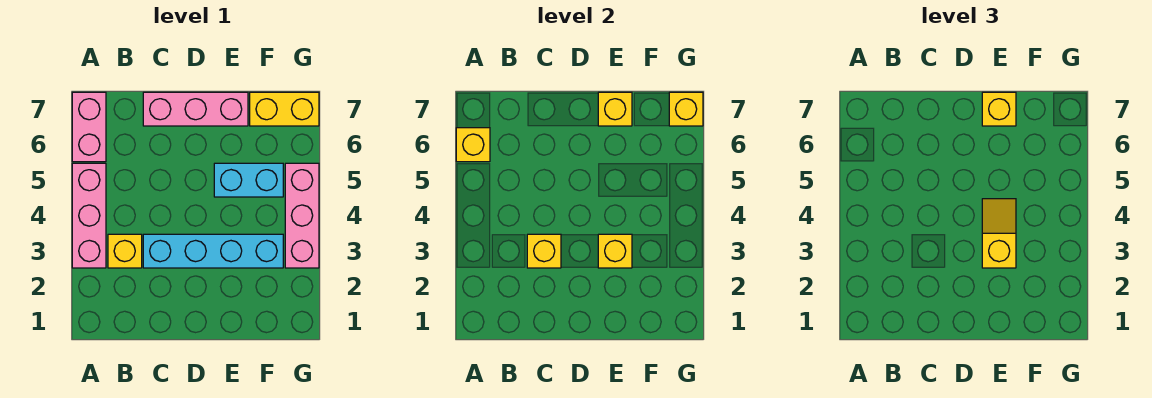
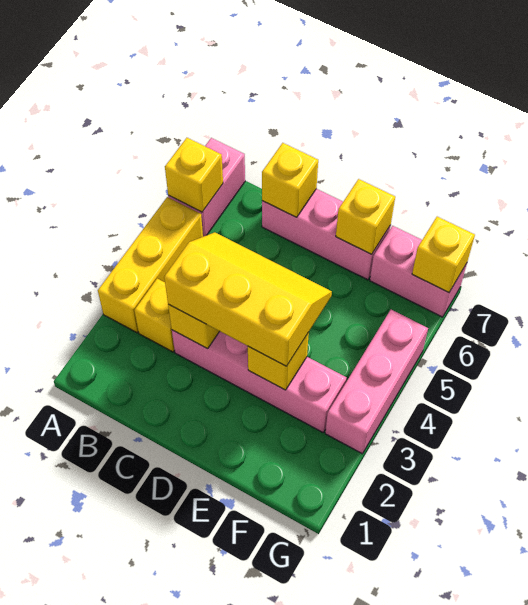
pink 1x3 brick [72,163,106,268] -> yellow 1x3 brick [98,197,203,333]
cyan 1x4 brick [143,234,283,268] -> pink 1x4 brick [172,330,347,432]
yellow 1x2 slope [982,199,1016,268] -> yellow 2x3 slope [164,232,332,366]
cyan 1x2 brick [214,163,283,197] -> none
yellow 1x1 brick [982,92,1016,126] -> yellow 1x1 brick moved to [262,143,318,217]
yellow 1x2 brick [250,92,319,126] -> pink 1x2 brick [370,226,467,317]

